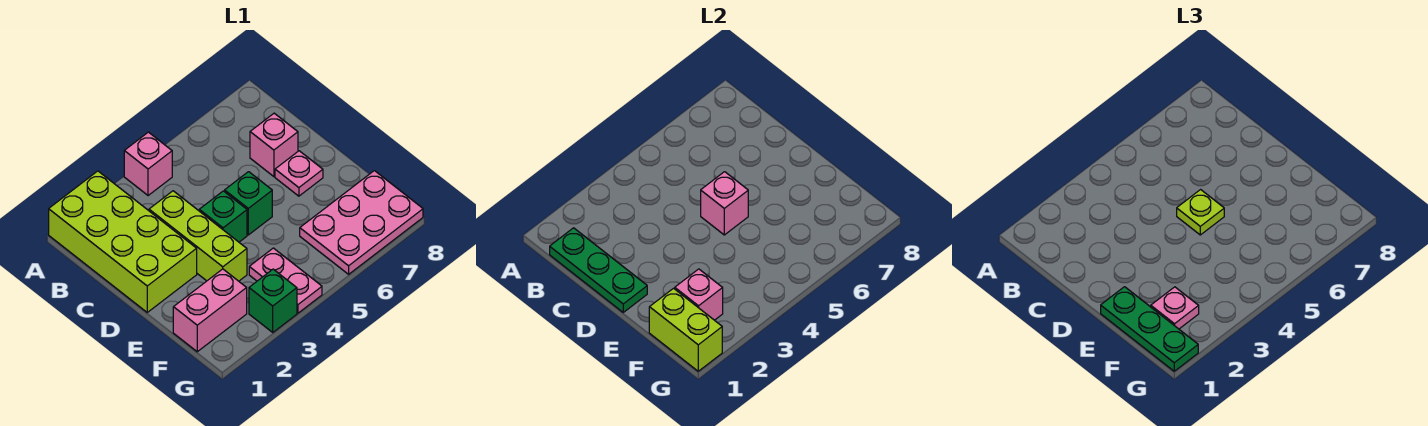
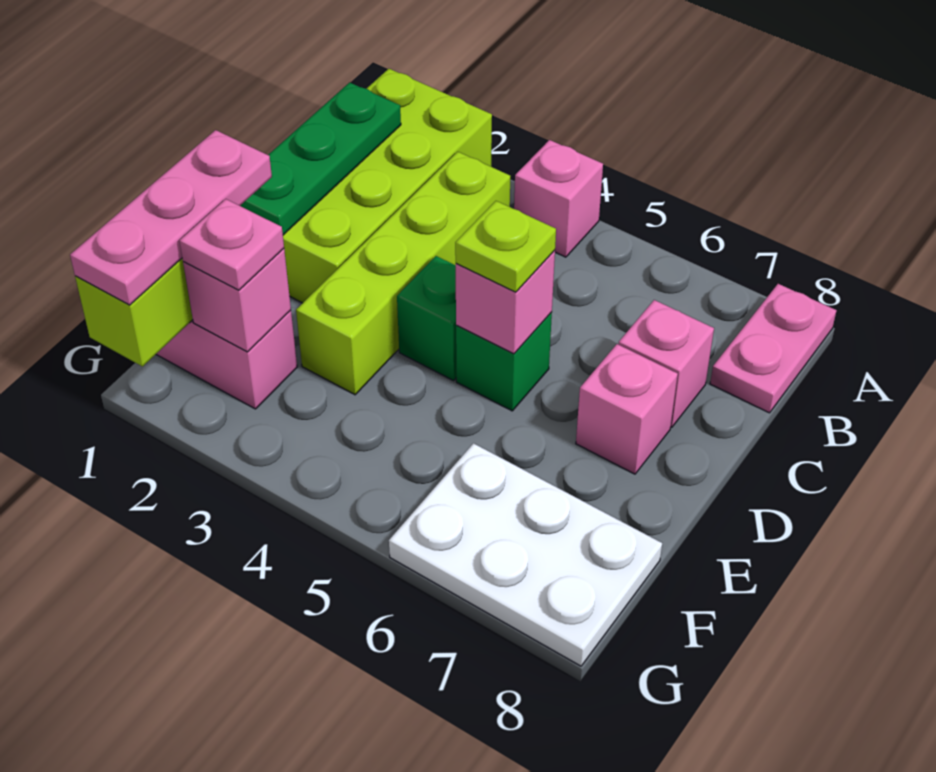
lime 1x3 brick [149,191,247,281] -> lime 1x4 brick [296,152,510,395]
pink 1x1 plate [275,151,323,196] -> pink 1x1 brick [576,344,678,474]
green 1x3 plate [1101,287,1198,371] -> pink 1x3 plate [70,130,272,305]
pink 1x2 plate [249,248,322,313] -> pink 1x2 plate moved to [710,284,837,413]
pink 2x3 plate [300,171,423,274] -> white 2x3 plate [389,443,662,666]
green 1x1 brick [249,269,297,332] -> none

